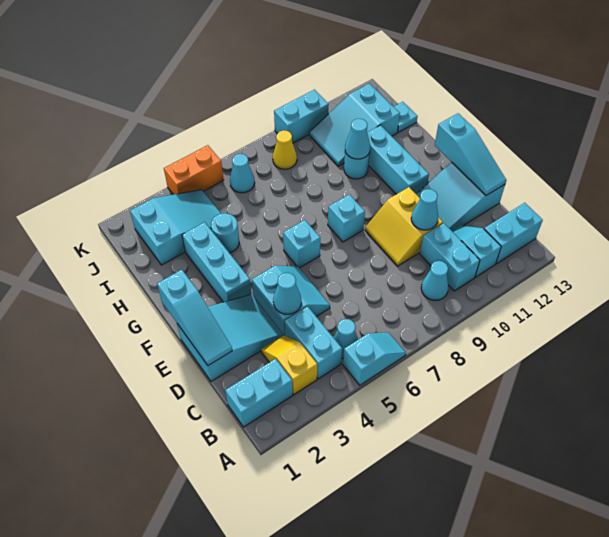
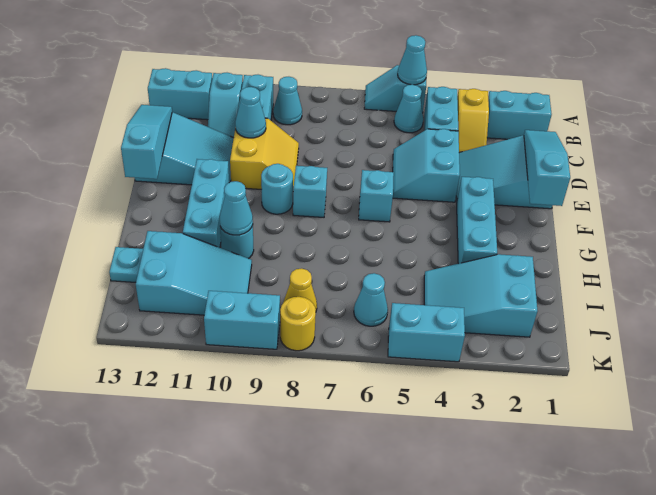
cyan 1x1 cone [273,273,301,314] -> cyan 1x1 cone moved to [398,35,427,85]
cyan 1x1 round brick [211,213,239,253] -> cyan 1x1 round brick moved to [261,164,293,214]
orange 1x2 brick [164,145,224,195] -> cyan 1x2 brick [388,303,465,362]
none -> yellow 1x1 round brick [280,297,316,351]

